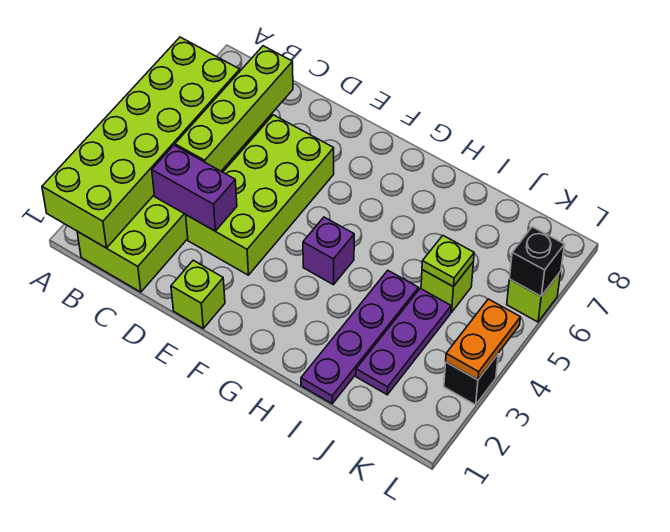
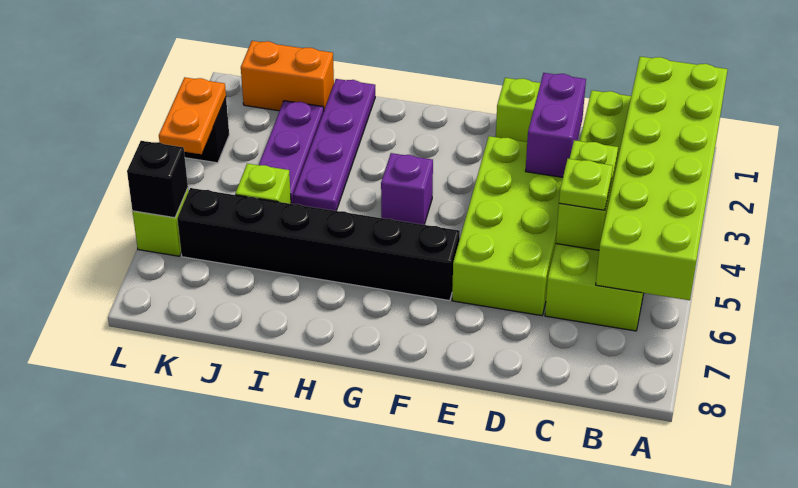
purple 1x2 brick [152,145,237,231] -> purple 1x2 brick turned to [526,73,586,177]
lime 1x4 brick [175,46,293,171] -> lime 1x2 brick [556,140,618,250]
none -> black 1x6 brick [177,188,460,301]
none -> orange 1x2 brick [241,41,334,111]
lime 1x1 plate [422,236,474,287] -> lime 1x1 plate moved to [559,159,613,210]

